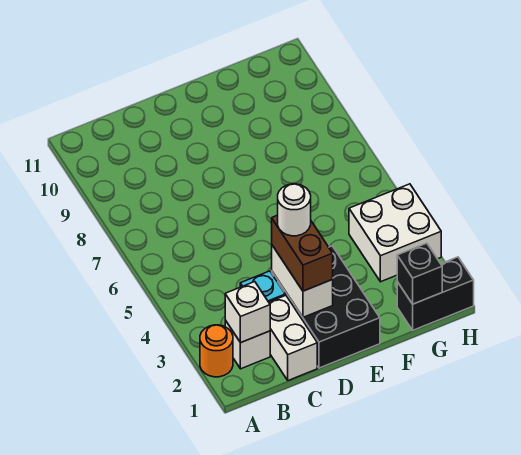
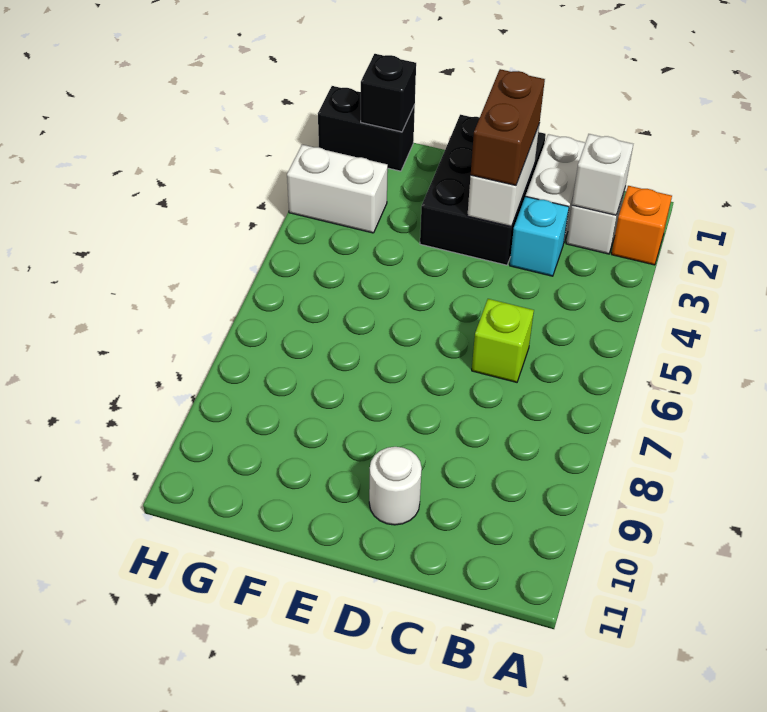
orange 1x1 round brick [200,325,233,377] -> orange 1x1 brick [612,186,672,265]
none -> lime 1x1 brick [472,299,534,382]
white 1x1 round brick [278,184,311,236] -> white 1x1 round brick moved to [369,447,422,525]
white 2x2 brick [349,184,441,282] -> white 1x2 brick [287,145,388,233]

